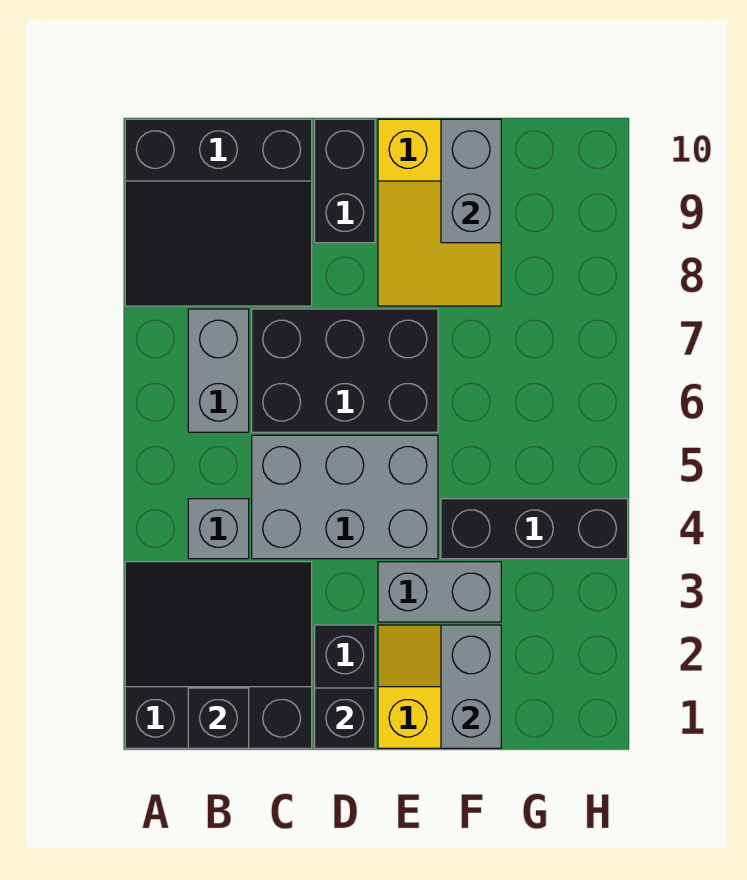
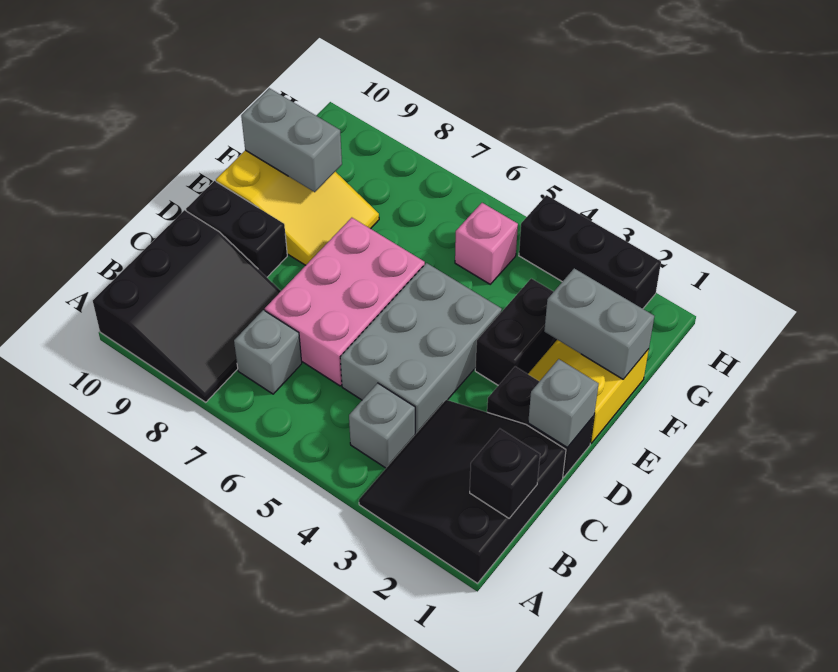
grey 1x2 brick [188,309,249,432] -> grey 1x1 brick [234,310,302,394]
black 2x3 brick [252,309,438,432] -> pink 2x3 brick [265,218,425,386]
black 1x1 brick [315,688,375,748] -> grey 1x1 brick [528,359,599,447]
grey 1x2 brick [378,562,501,622] -> black 1x2 brick [475,278,557,385]
black 1x3 brick [441,499,628,559] -> black 1x3 brick turned to [519,195,661,309]
none -> pink 1x1 brick [455,203,518,284]

